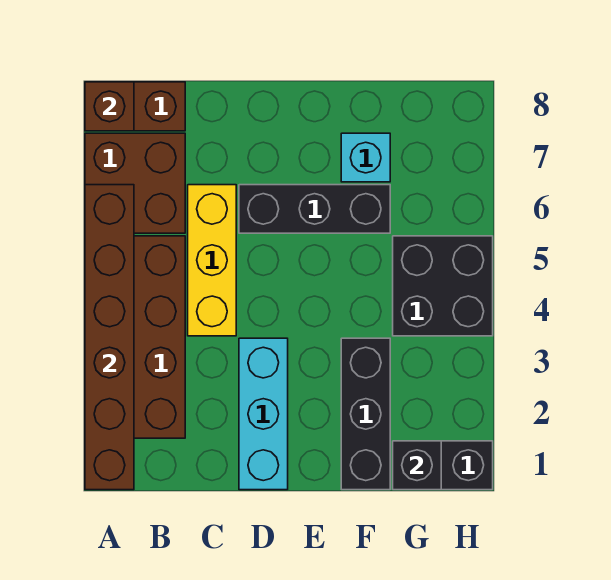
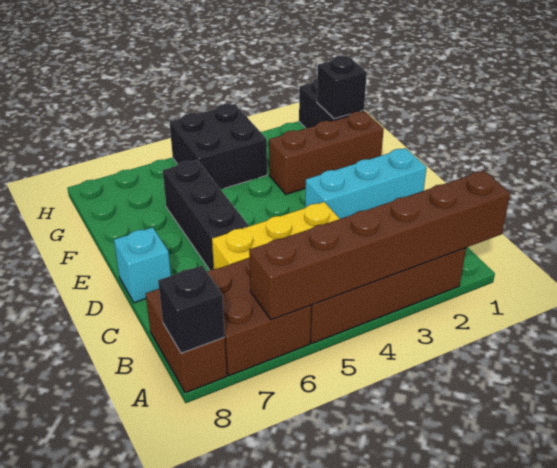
brown 1x1 brick [85,82,134,131] -> black 1x1 brick [158,266,225,353]
black 1x3 brick [341,338,390,490] -> brown 1x3 brick [269,111,384,194]
cyan 1x1 brick [341,133,390,182] -> cyan 1x1 brick moved to [114,227,171,303]

